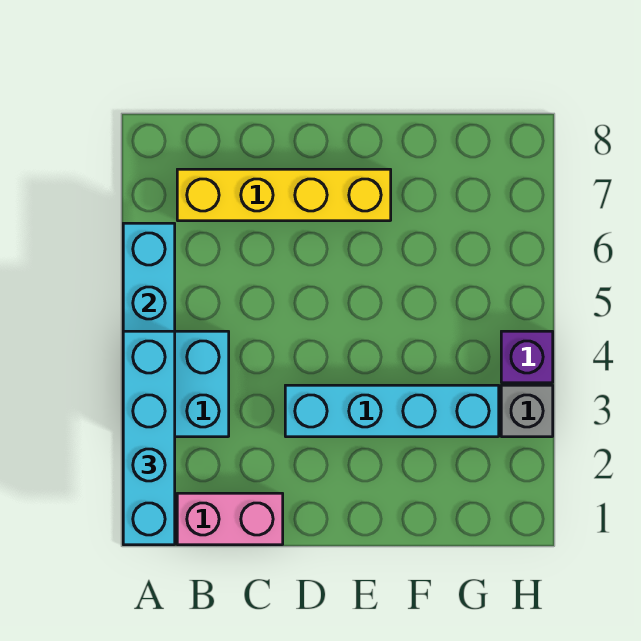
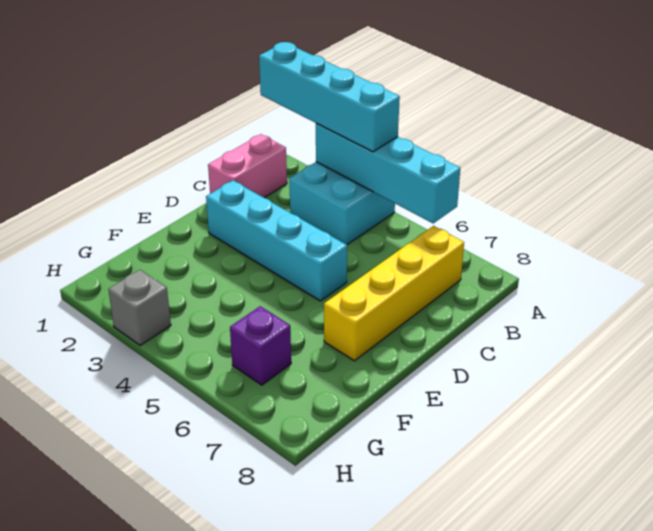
cyan 1x4 brick [285,385,499,437] -> cyan 1x4 brick turned to [206,180,347,301]
purple 1x1 brick [501,331,553,383] -> purple 1x1 brick moved to [230,306,291,385]

